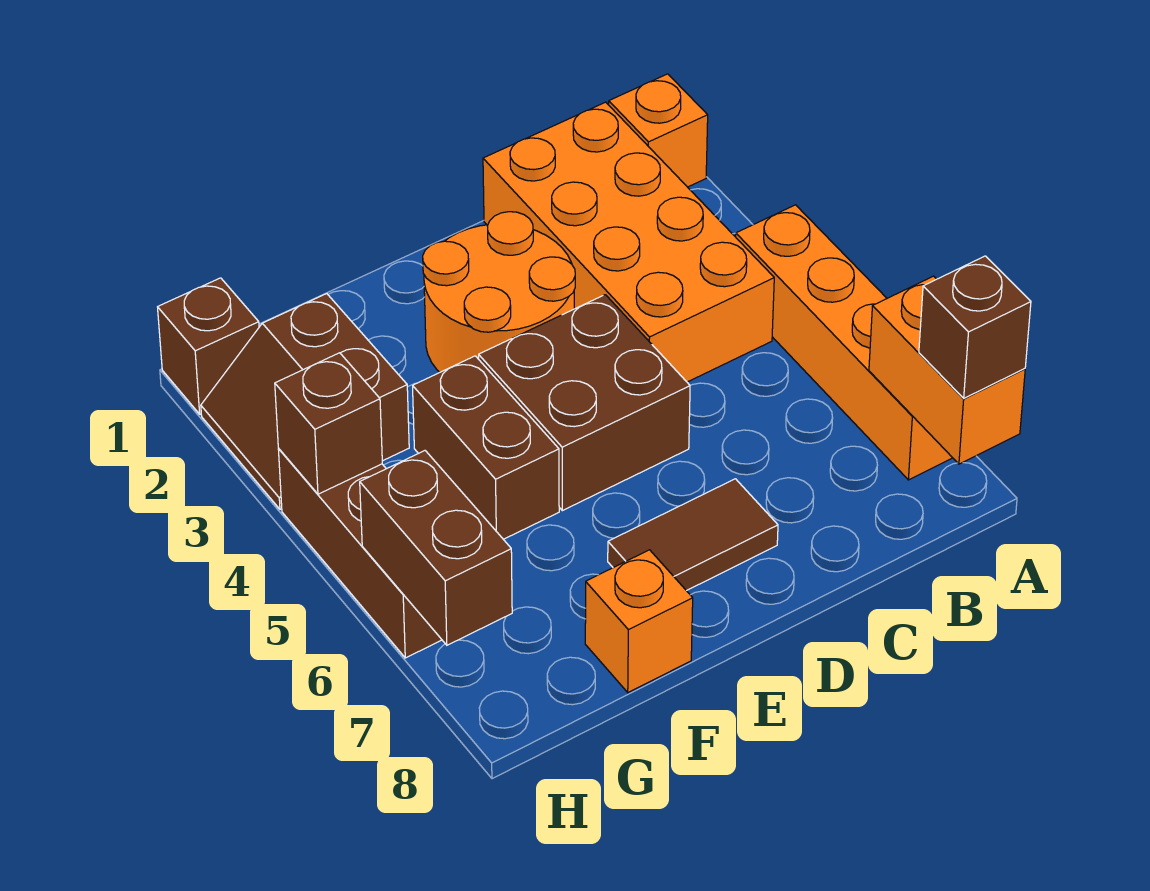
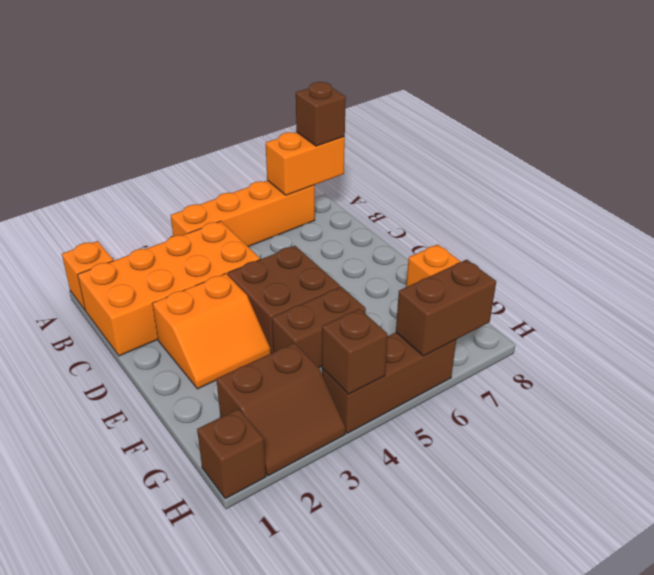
orange 2x2 round brick [423,212,575,372] -> orange 2x2 slope [152,274,271,389]
brown 1x2 tile [608,479,778,591] -> none

